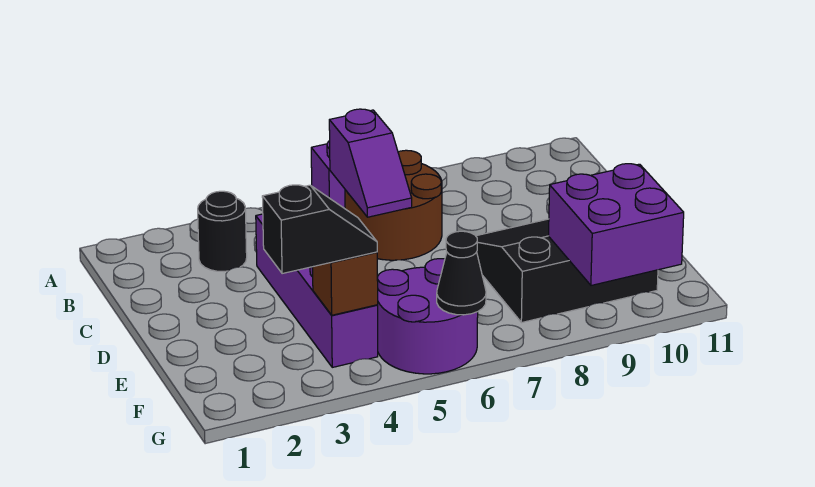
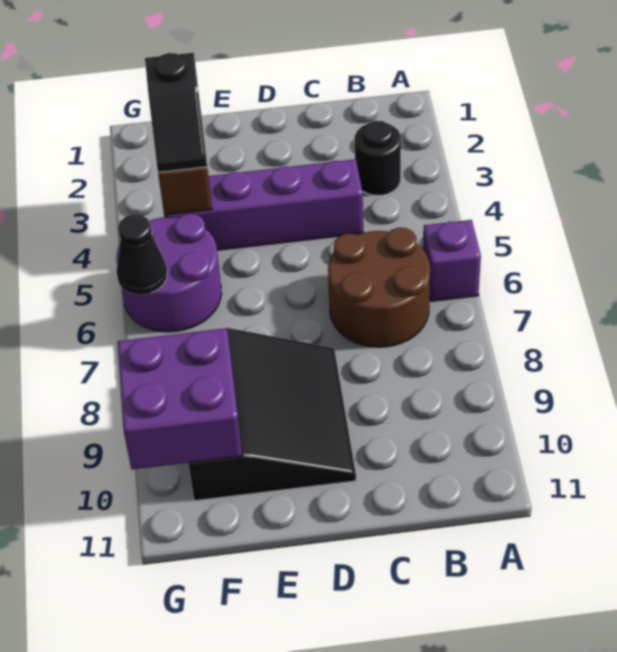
purple 1x2 slope [329,109,412,217] -> none

